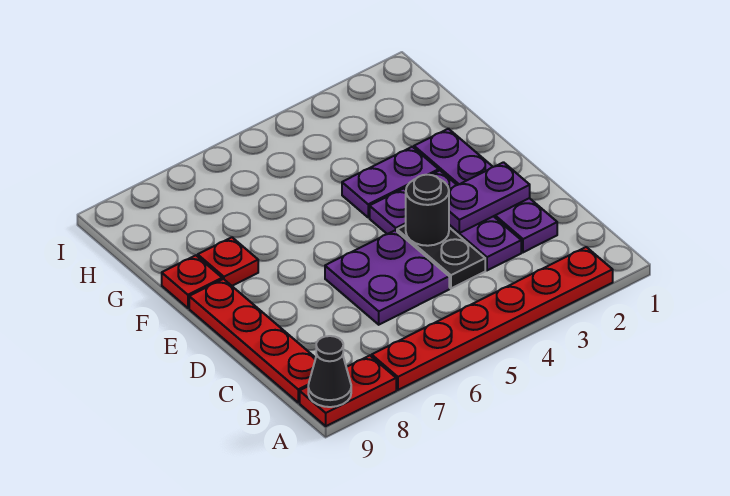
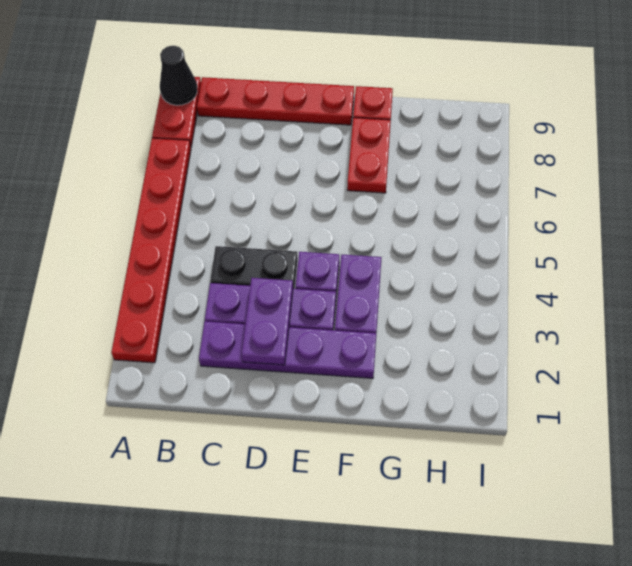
purple 2x2 plate [325,230,449,325] -> none
black 1x1 round brick [406,175,449,246] -> none
red 1x1 plate [198,237,258,286] -> red 1x2 plate [347,118,391,193]

